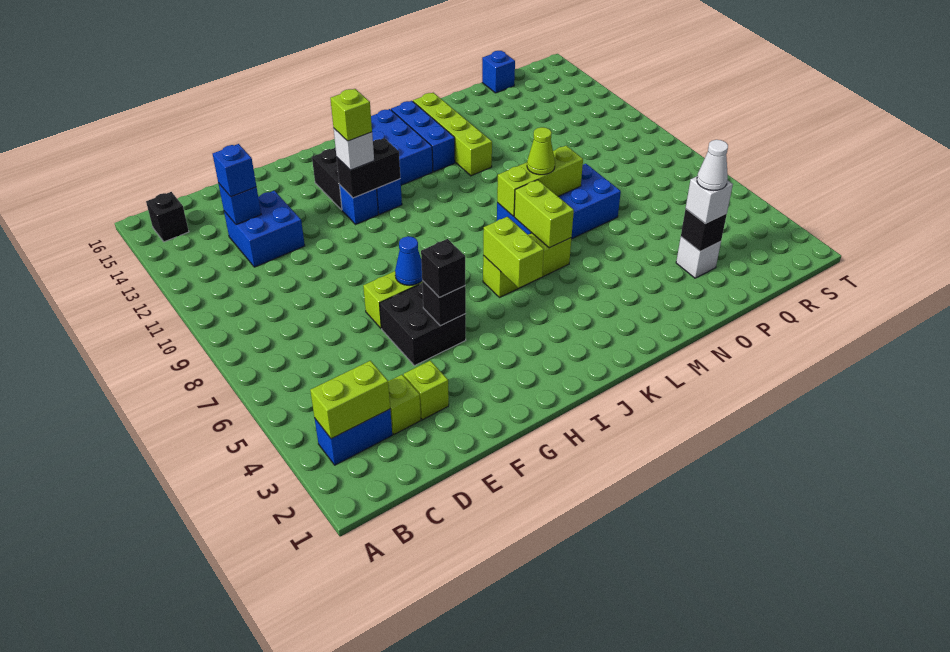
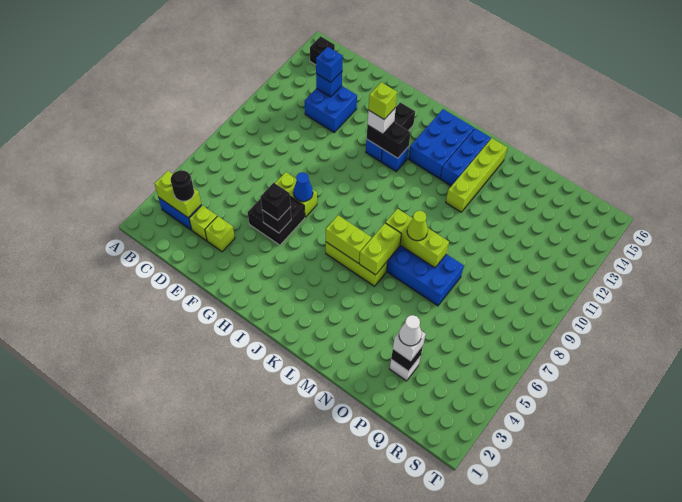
none -> black 1x1 round brick [171,170,194,201]
lime 1x2 brick [483,217,544,288] -> lime 1x2 brick turned to [326,215,371,263]
blue 1x1 brick [482,51,515,93] -> none

